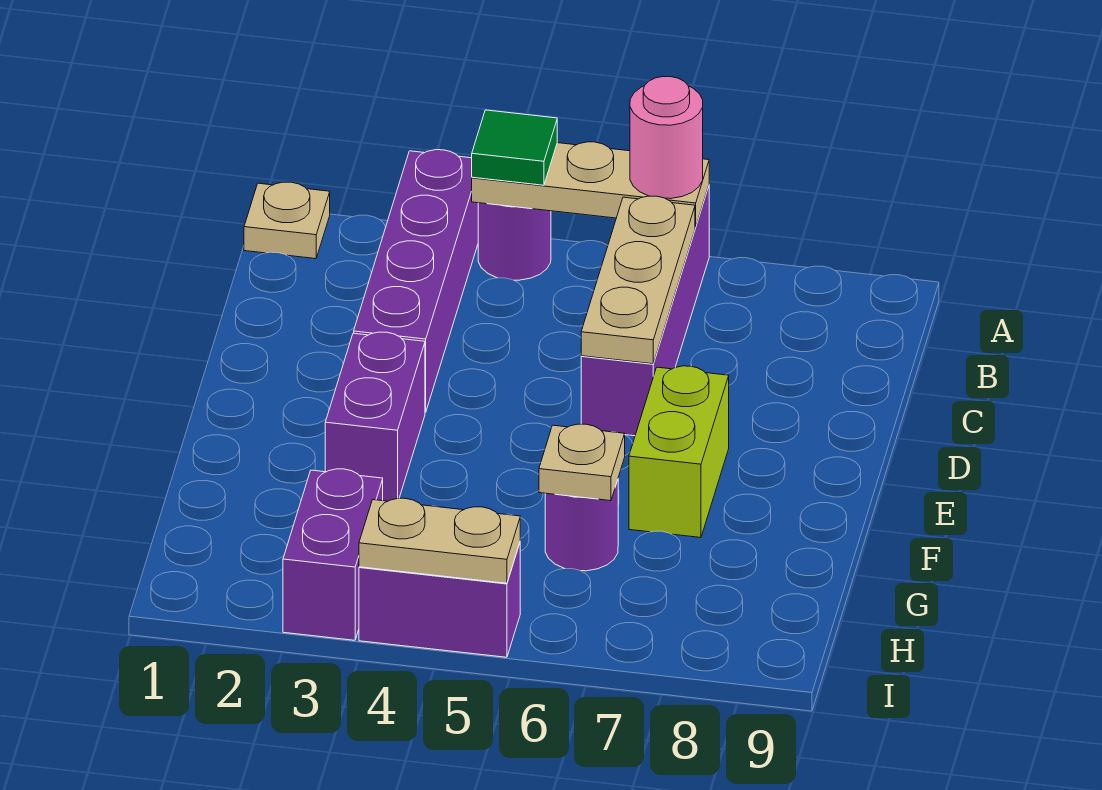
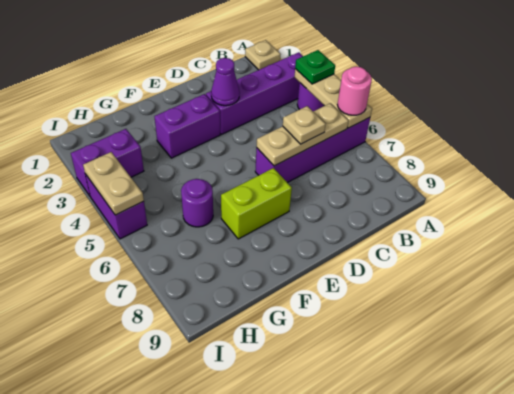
green 1x1 tile [472,110,557,185] -> green 1x1 plate [295,50,335,84]
none -> purple 1x1 cone [211,58,240,106]
tan 1x1 plate [539,424,625,501] -> tan 1x1 plate moved to [283,106,326,144]

